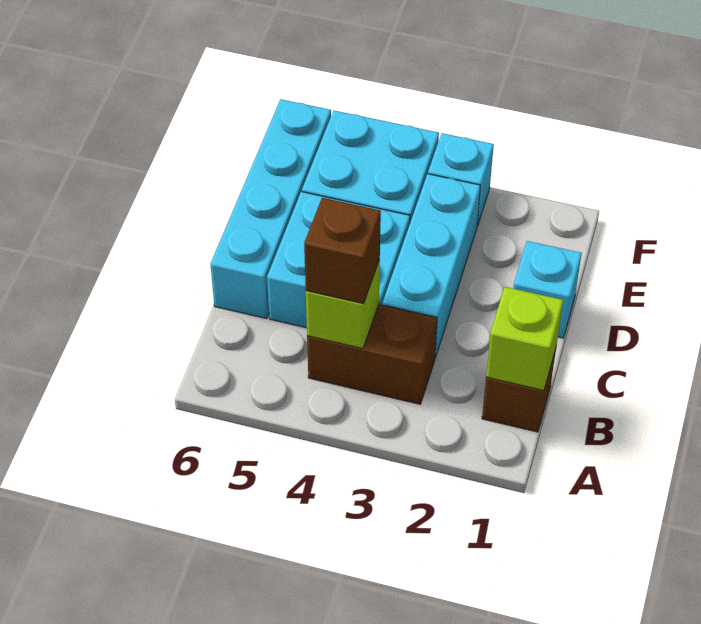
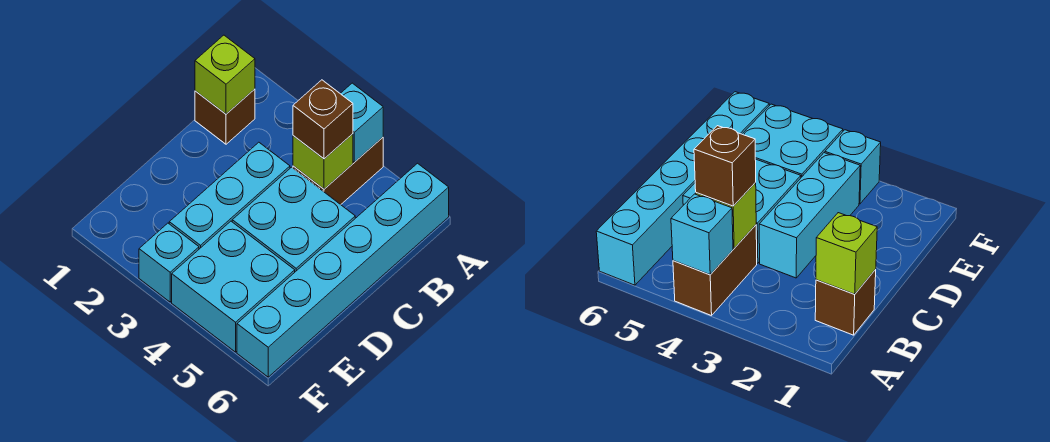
brown 1x2 brick [307,304,437,404] -> brown 1x2 brick turned to [293,137,383,205]
cyan 1x4 brick [210,99,331,319] -> cyan 1x6 brick [237,163,449,377]
cyan 1x1 brick [513,241,582,338] -> cyan 1x1 brick moved to [340,83,383,162]

